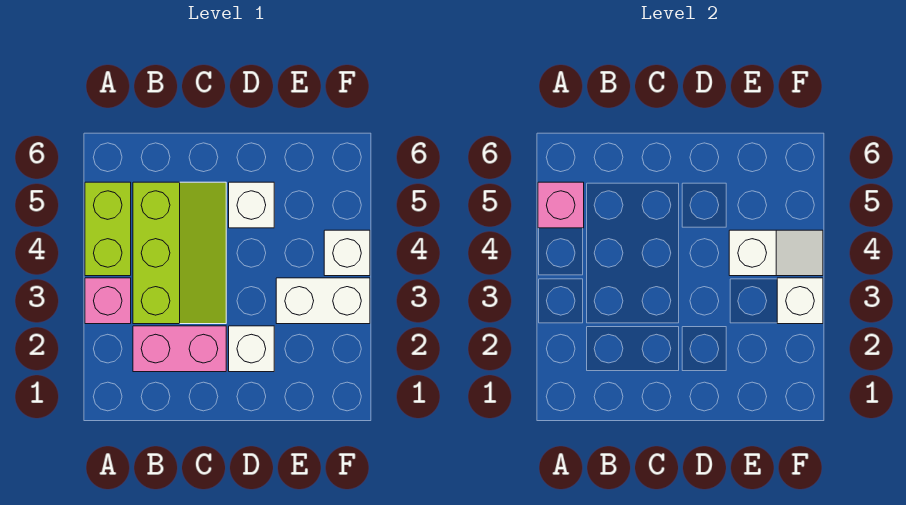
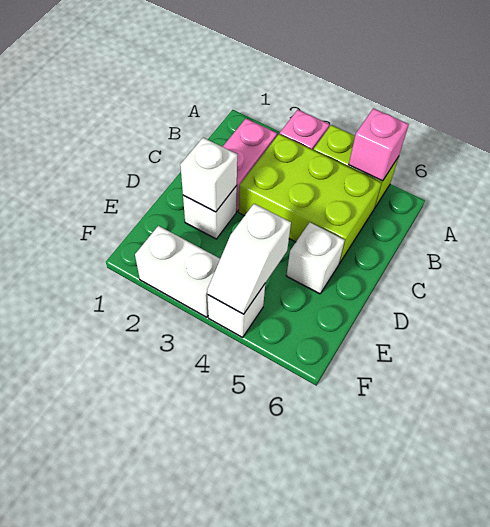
lime 2x3 slope [133,182,226,324] -> lime 2x3 brick [239,134,381,264]
white 1x2 brick [276,278,370,324] -> white 1x2 brick turned to [135,226,220,317]
white 1x1 brick [777,278,823,324] -> white 1x1 brick moved to [180,138,237,212]

